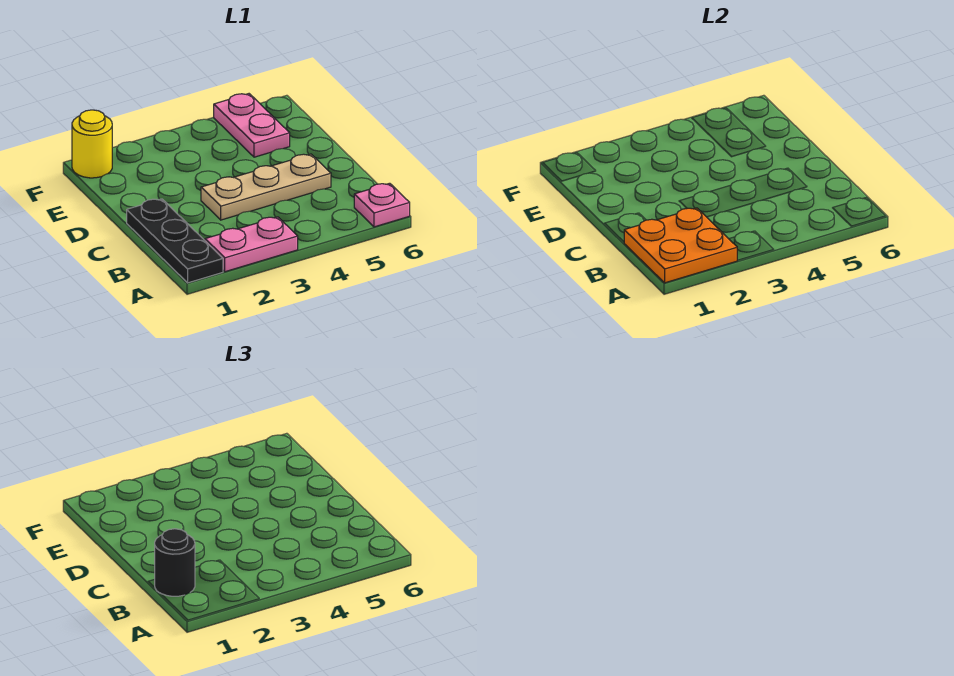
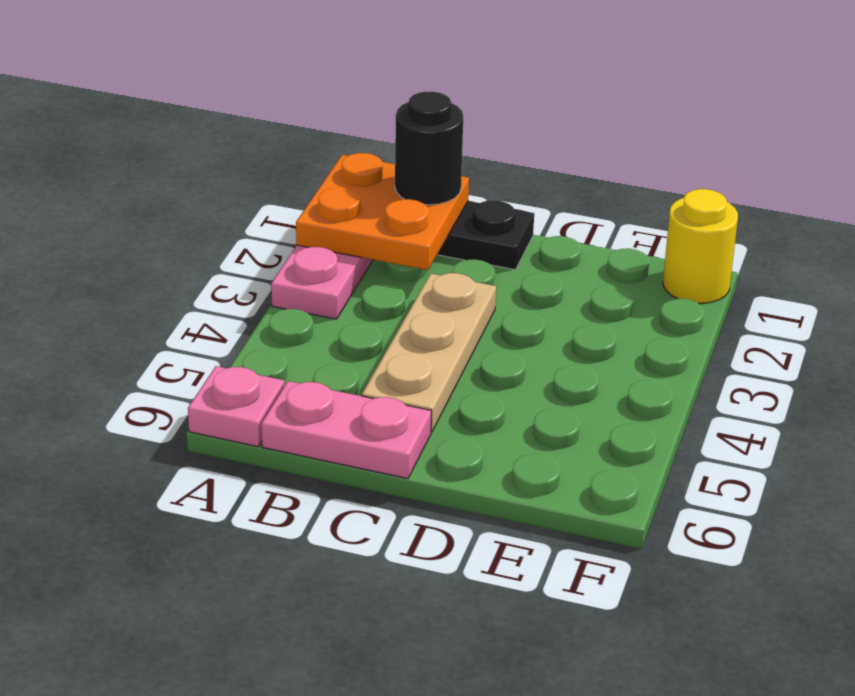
pink 1x2 plate [214,94,290,157] -> pink 1x2 plate moved to [261,381,431,479]

